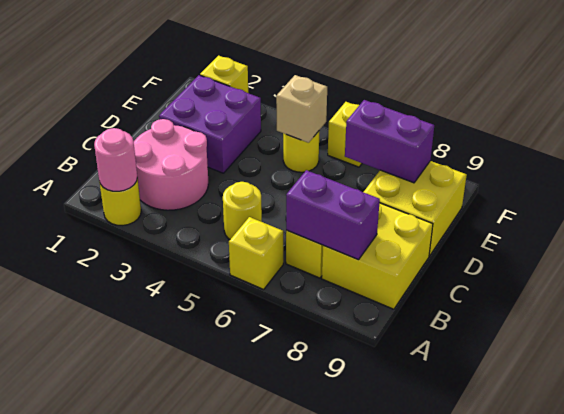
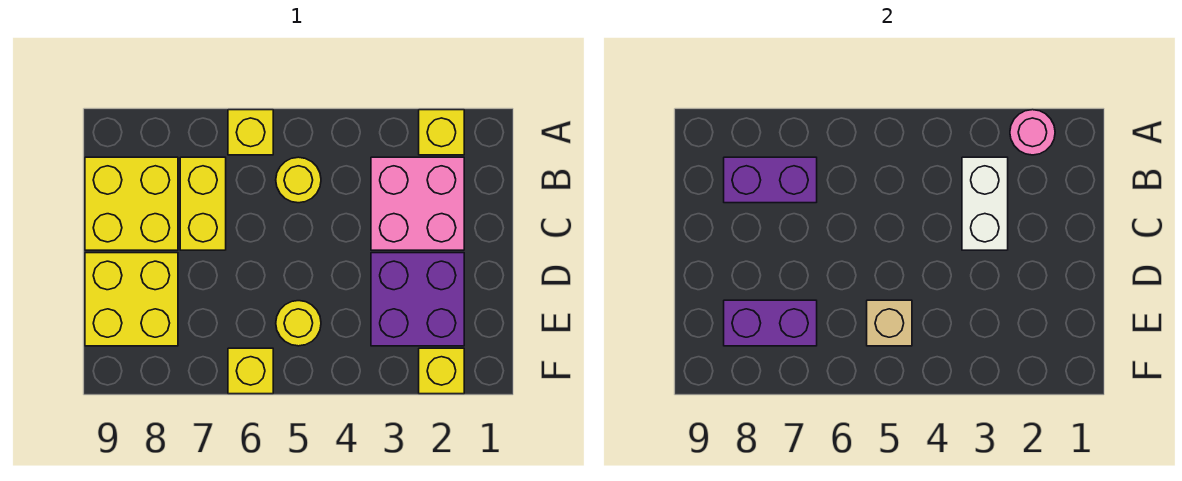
yellow 1x1 round brick [100,178,141,225] -> yellow 1x1 brick [419,110,464,155]
pink 2x2 round brick [134,119,208,210] -> pink 2x2 brick [371,157,464,250]
none -> white 1x2 brick [962,157,1008,250]

